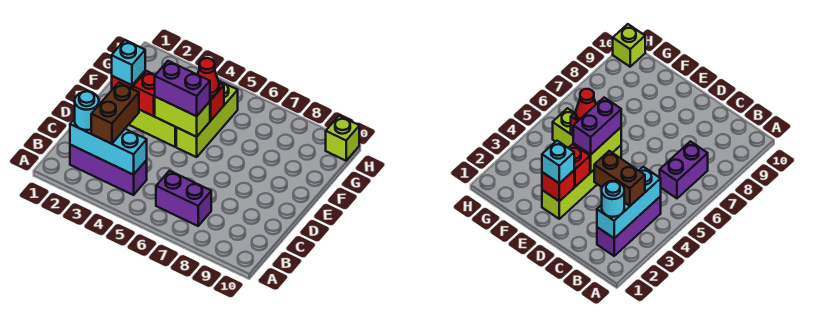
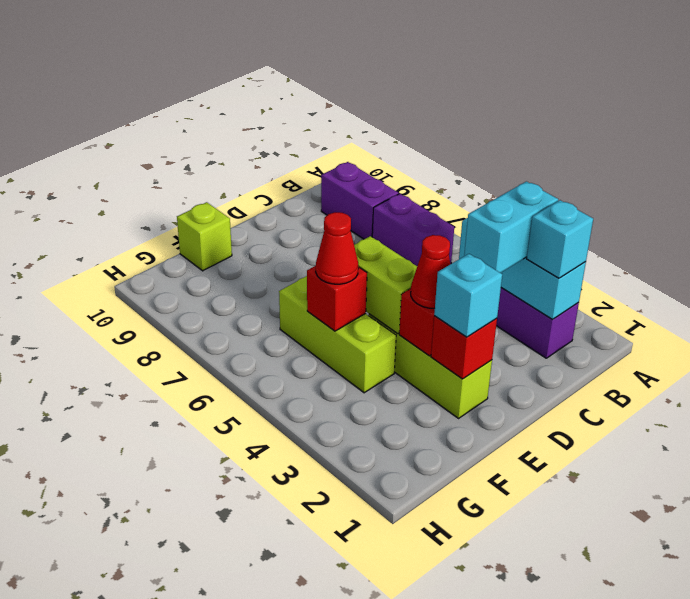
cyan 1x1 round brick [75,91,99,130] -> cyan 1x1 brick [527,200,593,278]
brown 1x2 brick [91,83,139,144] -> cyan 1x2 brick [464,181,558,273]
none -> red 1x1 cone [411,235,450,308]
purple 1x2 brick [155,61,210,116] -> purple 1x2 brick moved to [321,162,399,239]
lime 1x3 brick [176,81,238,157] -> lime 1x3 brick turned to [279,276,396,393]
lime 1x1 brick [326,116,359,161] -> lime 1x1 brick moved to [177,202,232,271]

